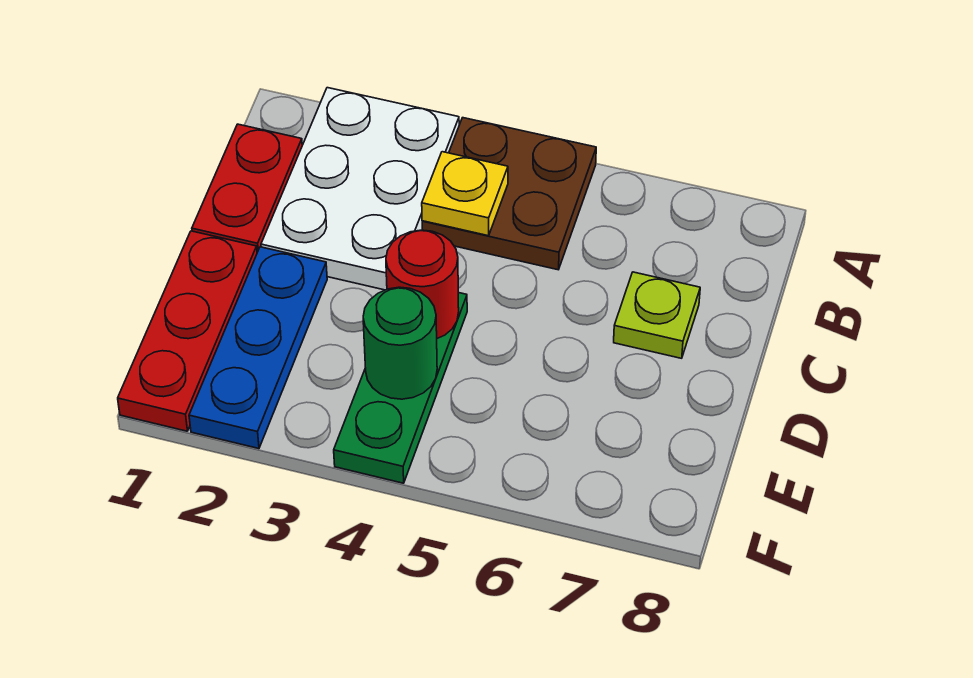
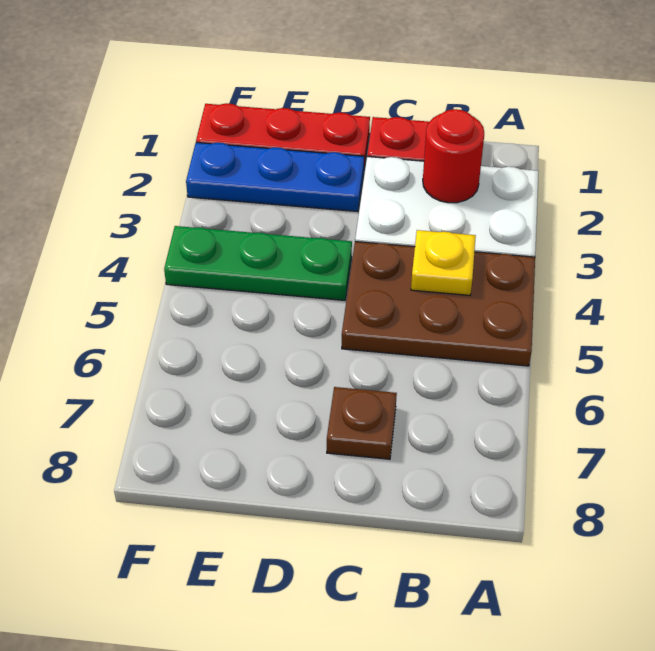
brown 2x2 plate [422,118,596,270] -> brown 2x3 plate [342,242,535,366]
lime 1x1 plate [614,272,700,358] -> brown 1x1 plate [327,387,397,459]
red 1x1 round brick [386,230,459,338] -> red 1x1 round brick moved to [423,109,484,203]
green 1x1 round brick [363,287,437,399] -> none

